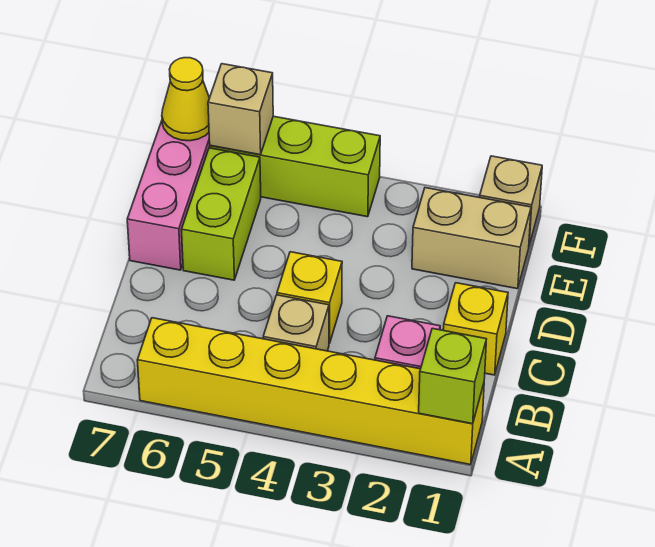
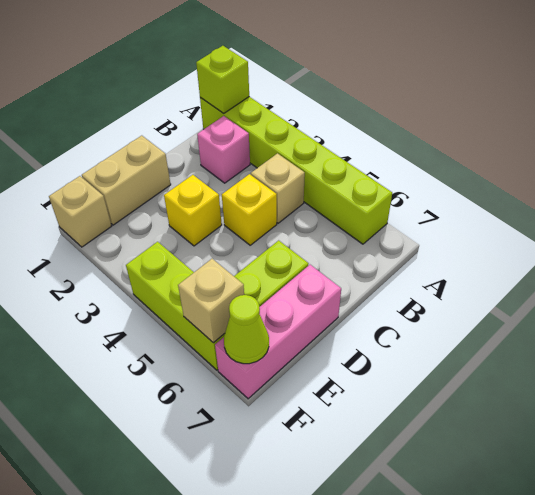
yellow 1x6 brick [137,318,484,465] -> lime 1x6 brick [200,97,392,244]
yellow 1x1 brick [443,283,508,375] -> yellow 1x1 brick moved to [164,175,222,246]
tan 1x2 brick [412,188,531,289] -> tan 1x2 brick turned to [82,136,171,225]
yellow 1x1 cone [162,58,209,141] -> lime 1x1 cone [224,295,269,364]

